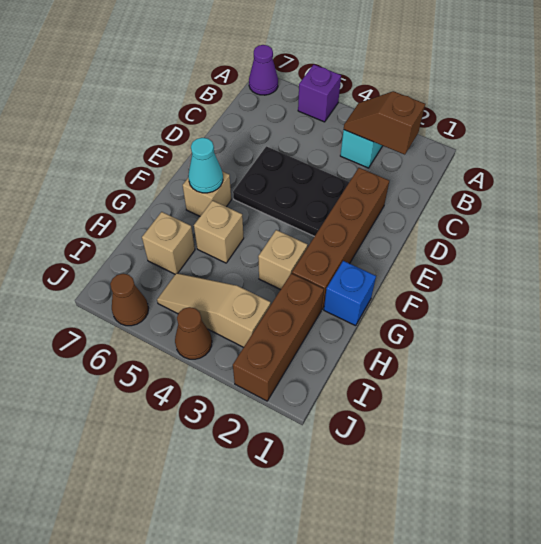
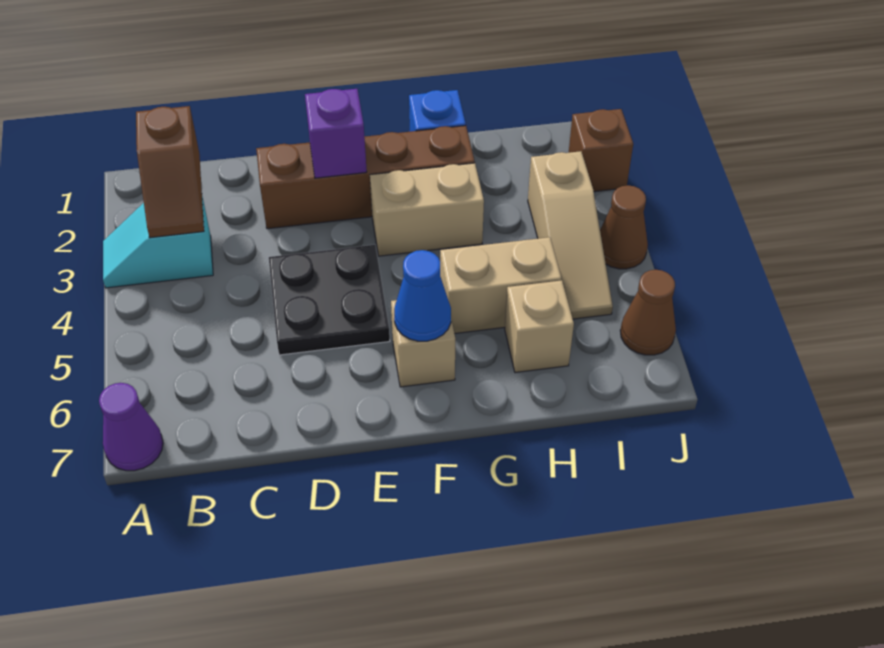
purple 1x1 brick [298,65,341,122] -> purple 1x1 brick moved to [305,89,367,178]
black 2x3 plate [233,146,349,236] -> black 2x2 plate [269,245,390,355]
cyan 1x1 cone [188,138,223,193] -> blue 1x1 cone [394,250,451,341]
tan 1x1 brick [258,230,307,290] -> tan 1x2 brick [370,163,484,256]
tan 1x1 brick [194,200,244,263] -> tan 1x2 brick [440,237,561,334]
brown 1x3 brick [233,273,324,401] -> brown 1x1 brick [569,109,633,192]

